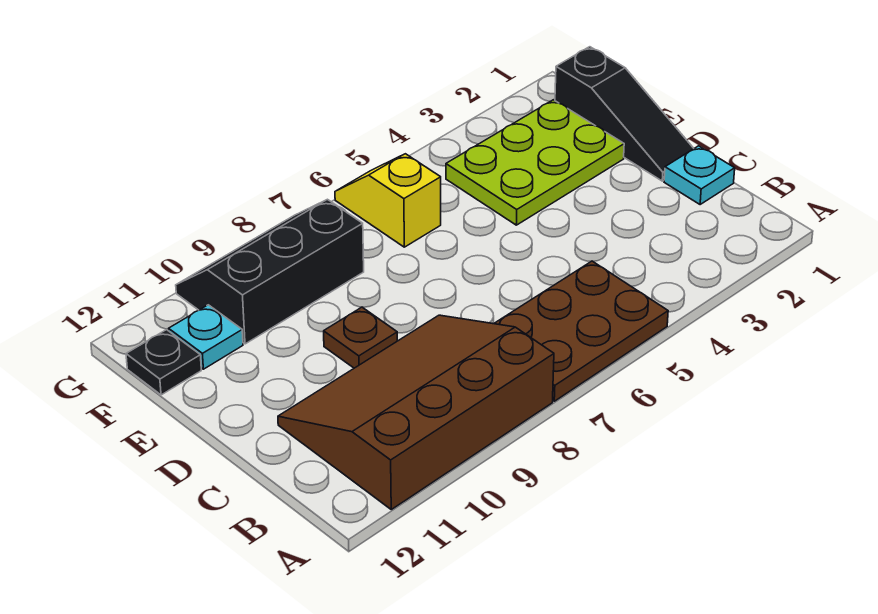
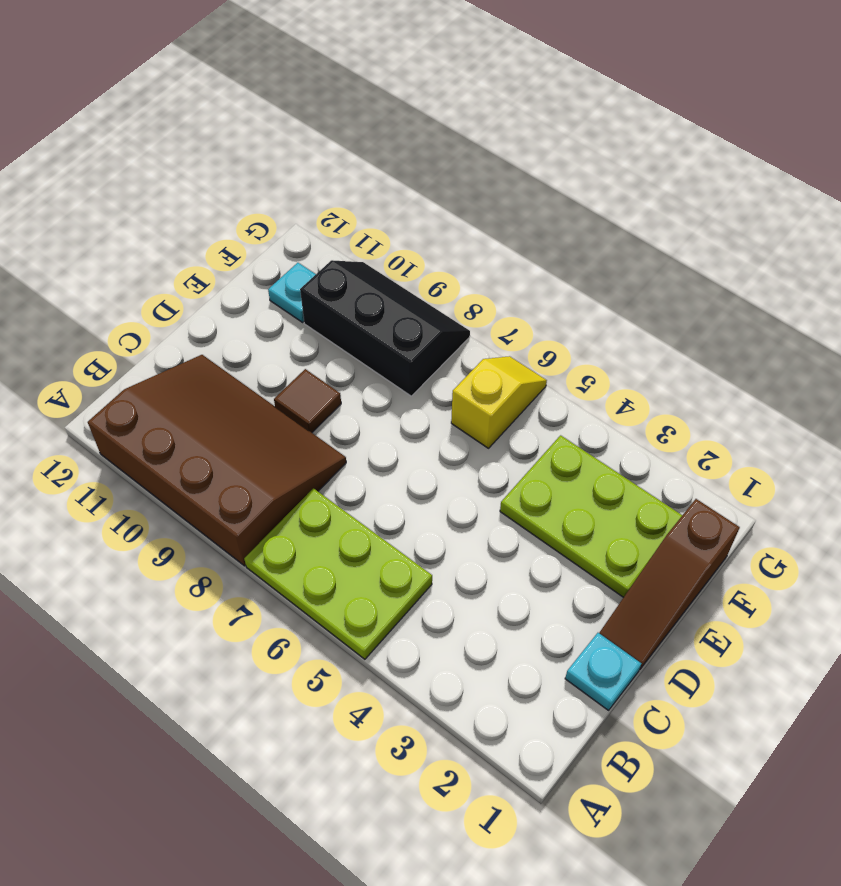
brown 2x3 plate [494,261,668,401] -> lime 2x3 plate [244,488,432,659]
black 1x3 slope [555,47,694,181] -> brown 1x3 slope [599,499,740,669]
brown 1x1 plate [324,307,397,368] -> brown 1x1 tile [274,369,341,433]
black 1x1 plate [126,330,201,395] -> none

